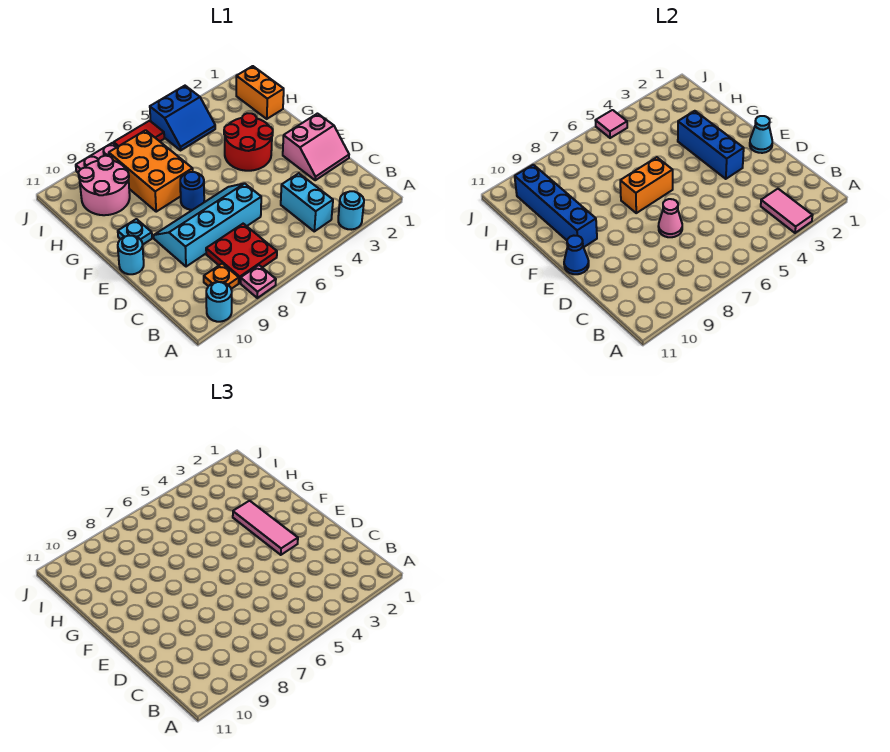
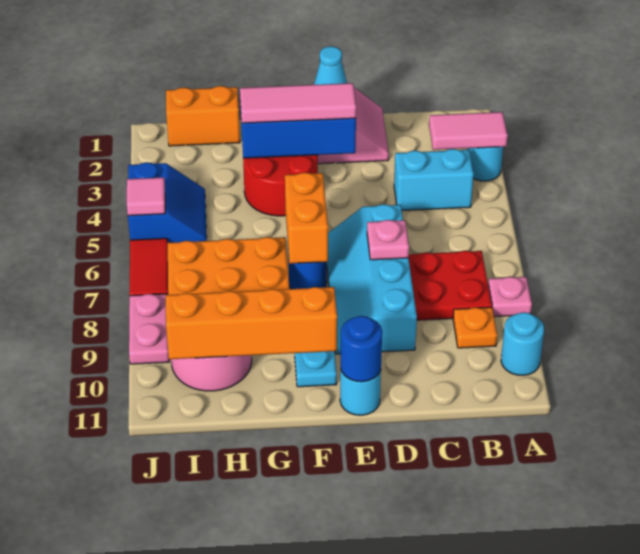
pink 1x1 cone [658,199,682,237] -> pink 1x1 plate [367,220,409,260]
blue 1x1 cone [564,236,589,274] -> blue 1x1 round brick [341,316,382,382]
blue 1x4 brick [515,165,597,247] -> orange 1x4 brick [166,287,337,359]

